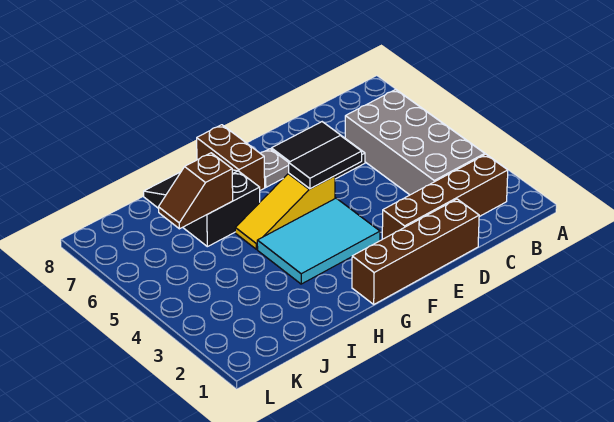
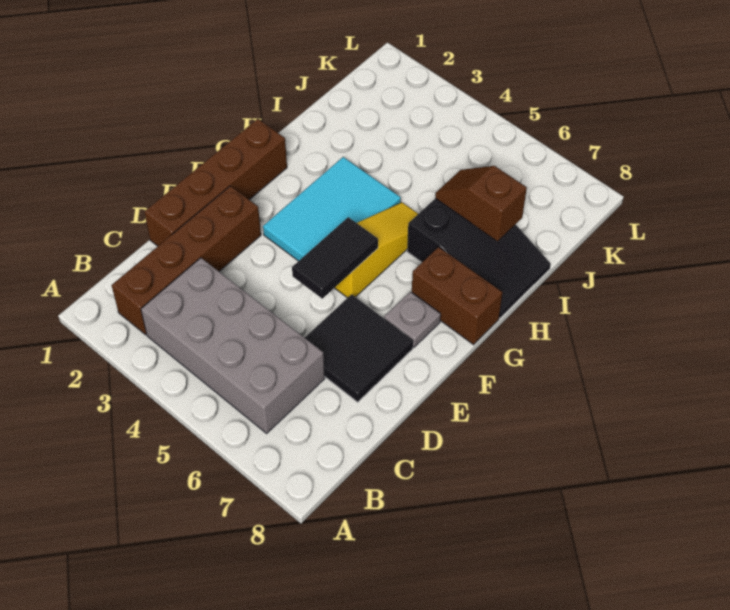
brown 1x2 slope [158,153,233,229] -> brown 1x2 slope turned to [435,166,527,241]

